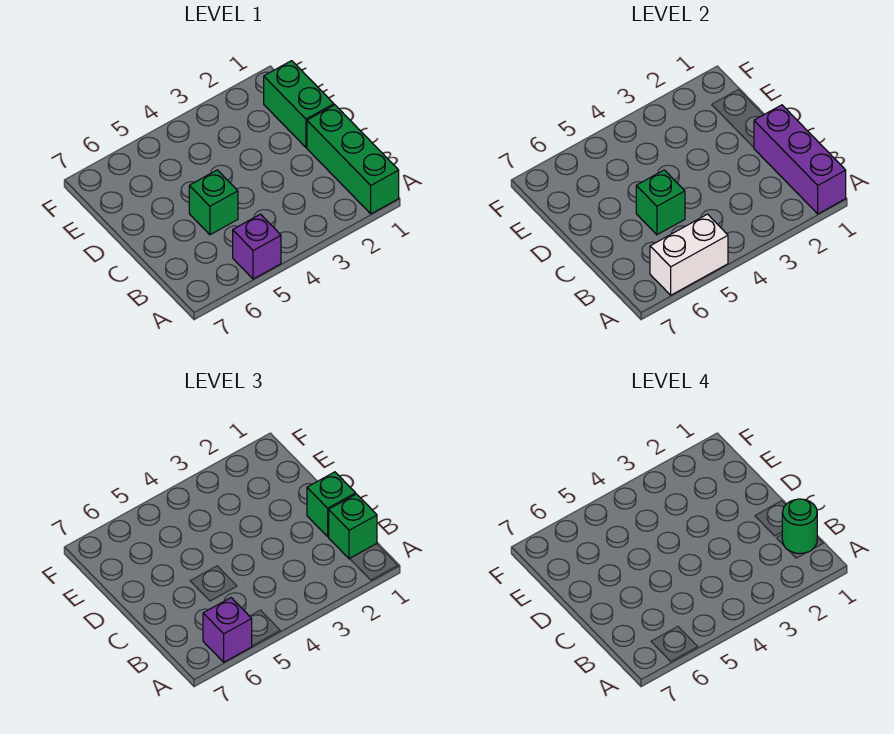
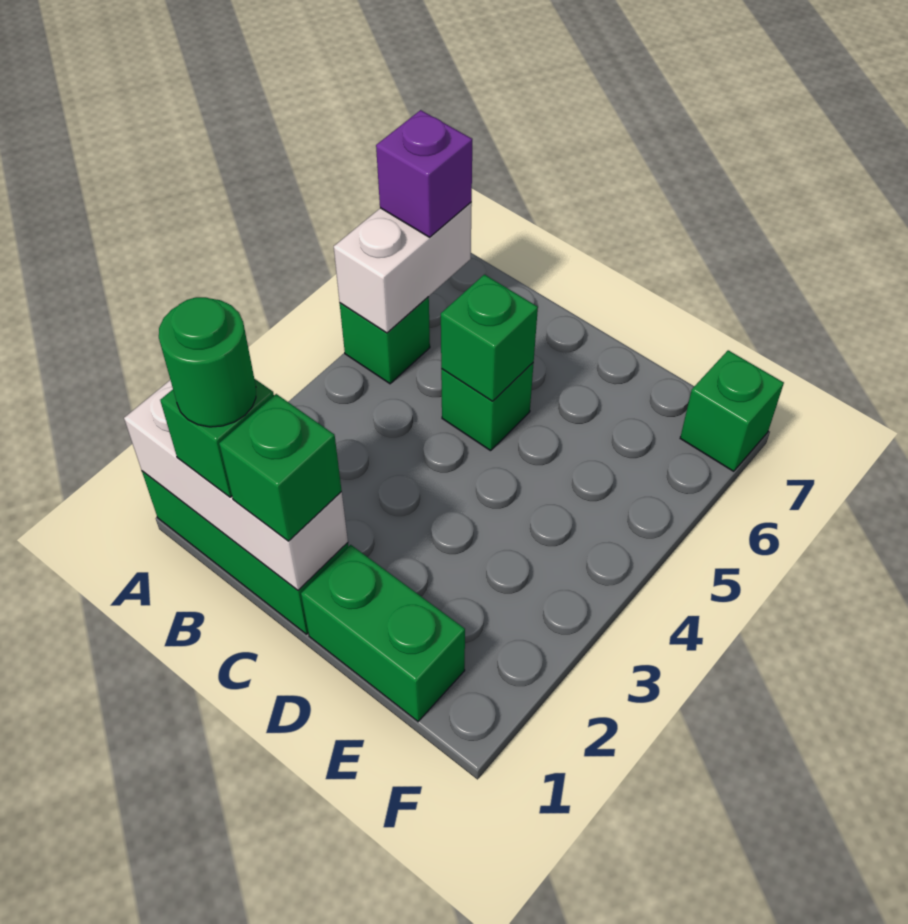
purple 1x3 brick [754,105,846,214] -> white 1x3 brick [124,380,348,590]
purple 1x1 brick [233,214,281,279] -> green 1x1 brick [340,297,430,384]
none -> green 1x1 brick [680,350,784,471]

